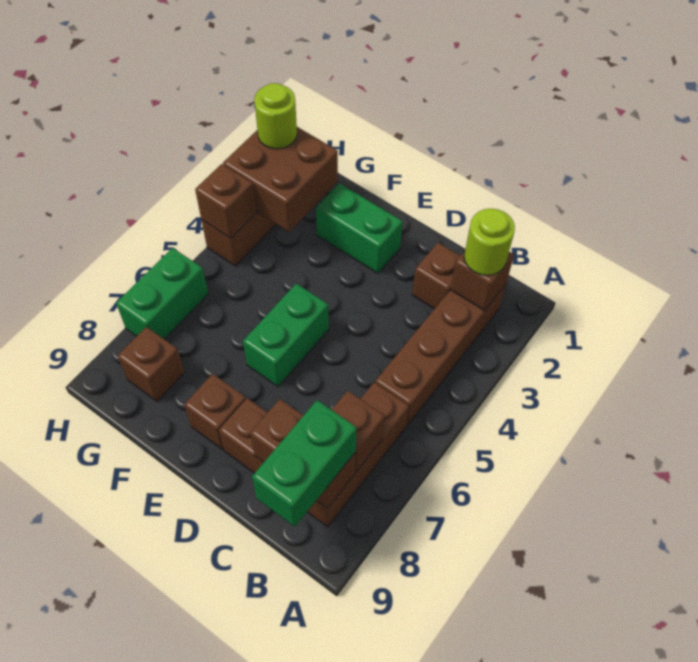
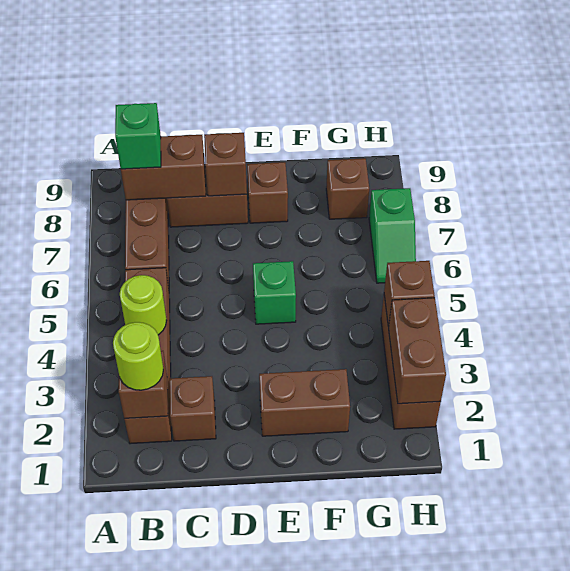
brown 1x1 brick [332,391,385,472] -> brown 1x1 brick moved to [204,133,247,196]
green 1x2 brick [252,400,357,527] -> green 1x1 brick [115,103,161,169]
green 1x2 brick [316,183,403,273] -> brown 1x2 brick [259,369,350,436]
green 1x2 brick [243,284,329,387] -> green 1x1 brick [253,261,296,324]
brown 2x2 brick [223,127,338,232] -> brown 1x2 brick [388,298,446,404]
lime 1x1 round brick [254,83,297,149] -> lime 1x1 round brick moved to [120,275,167,335]
green 1x2 brick [116,248,208,339] -> green 1x2 slope [369,188,416,283]

